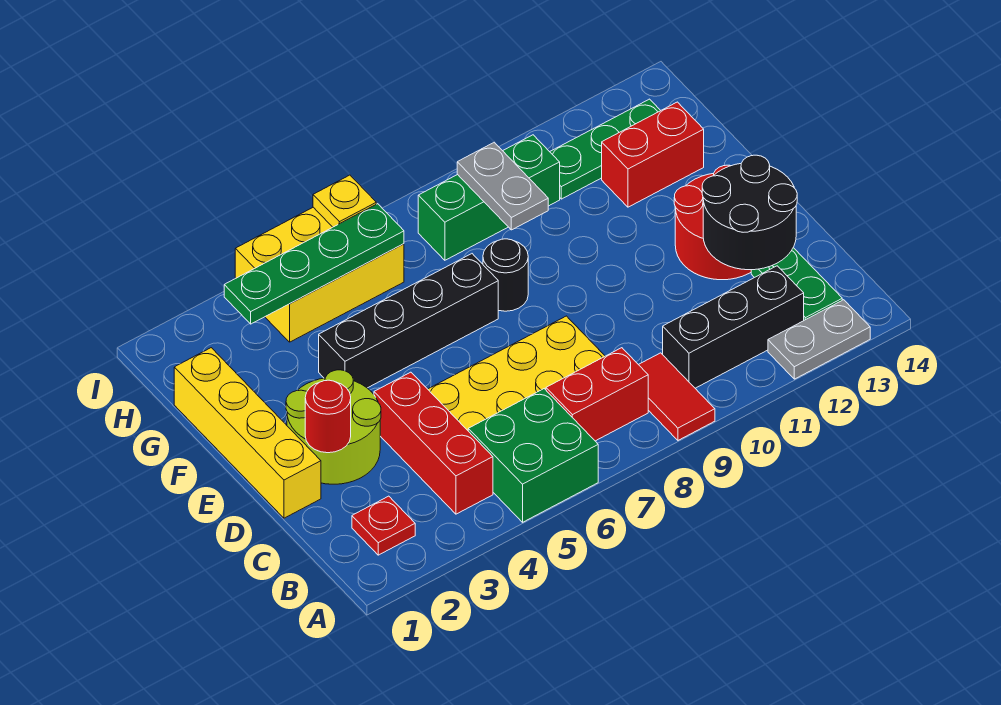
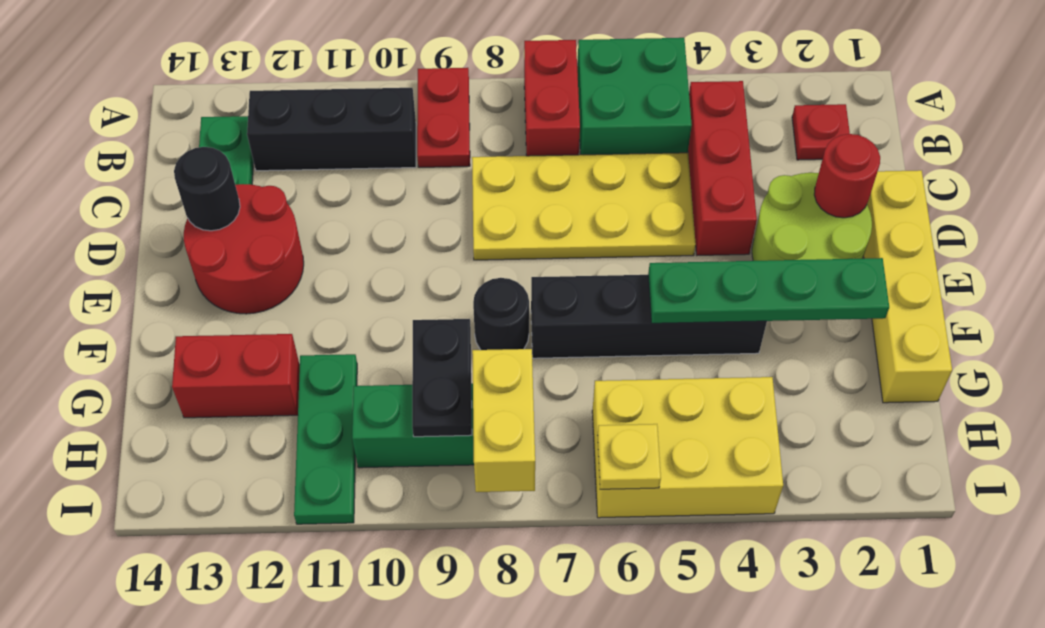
red 1x2 tile [639,353,715,440] -> red 1x2 plate [417,68,470,167]
grey 1x2 plate [768,300,870,379] -> none
red 1x2 brick [546,348,648,441] -> red 1x2 brick turned to [524,40,580,156]
black 2x2 round brick [702,155,797,270] -> black 1x1 round brick [174,147,240,231]
grey 1x2 plate [457,142,548,230] -> black 1x2 plate [412,319,472,437]
green 1x4 plate [224,204,404,324] -> green 1x4 plate moved to [648,258,889,323]
none -> yellow 1x2 brick [472,349,535,492]
green 1x3 plate [550,99,661,199] -> green 1x3 plate turned to [294,354,357,524]

